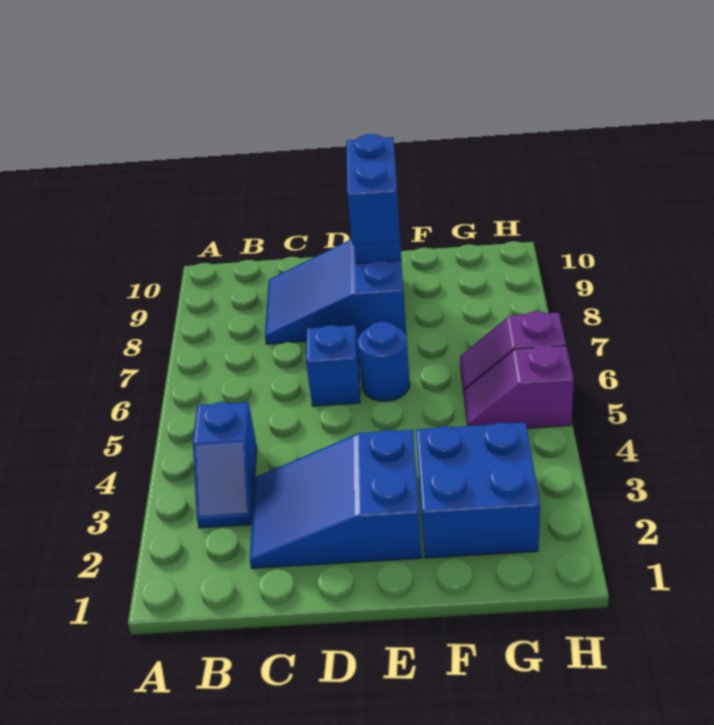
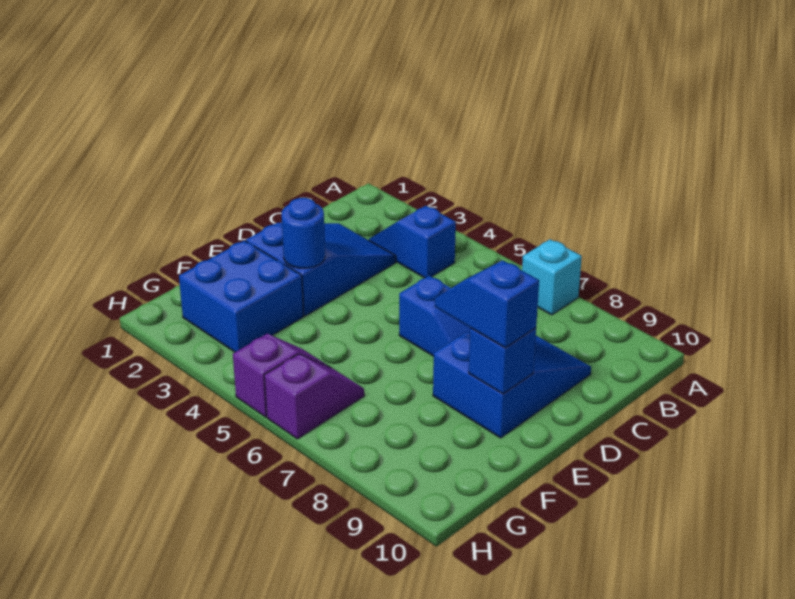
none -> cyan 1x1 brick [522,239,582,315]
blue 1x1 round brick [358,322,410,401] -> blue 1x1 round brick moved to [282,198,325,268]
blue 1x2 brick [346,134,400,245] -> blue 1x2 slope [434,260,539,348]

